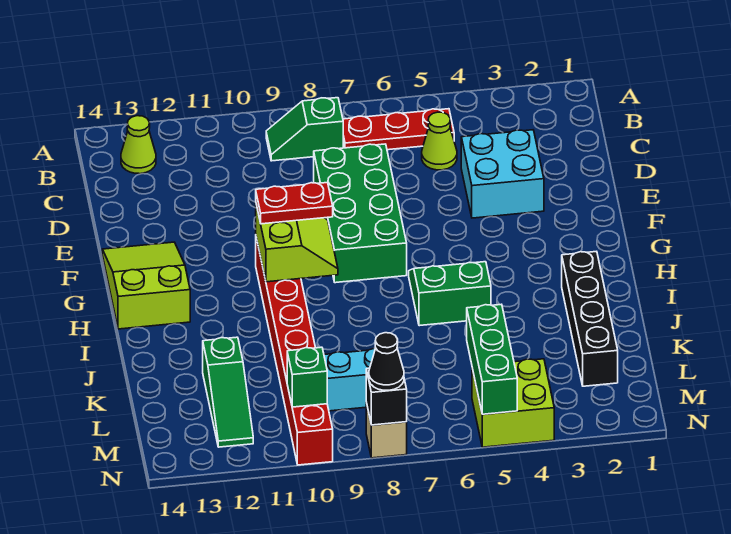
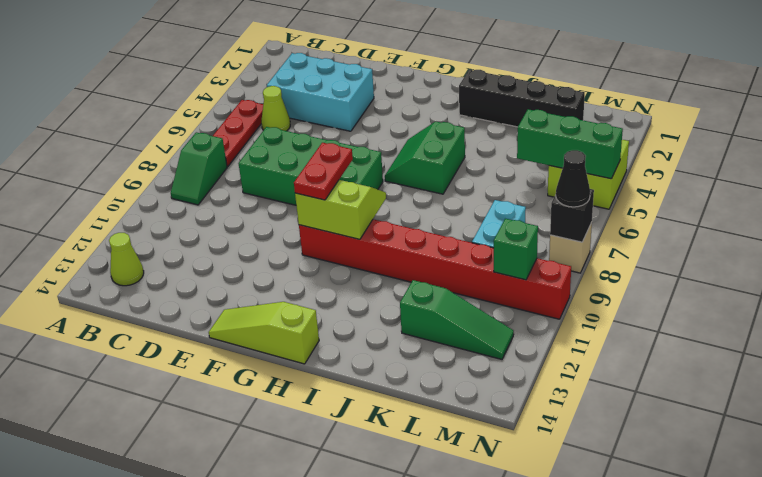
cyan 2x2 brick [461,130,544,218] -> cyan 2x3 brick [267,53,374,131]
lime 2x3 slope [102,242,190,329] -> lime 1x3 slope [209,302,319,364]

